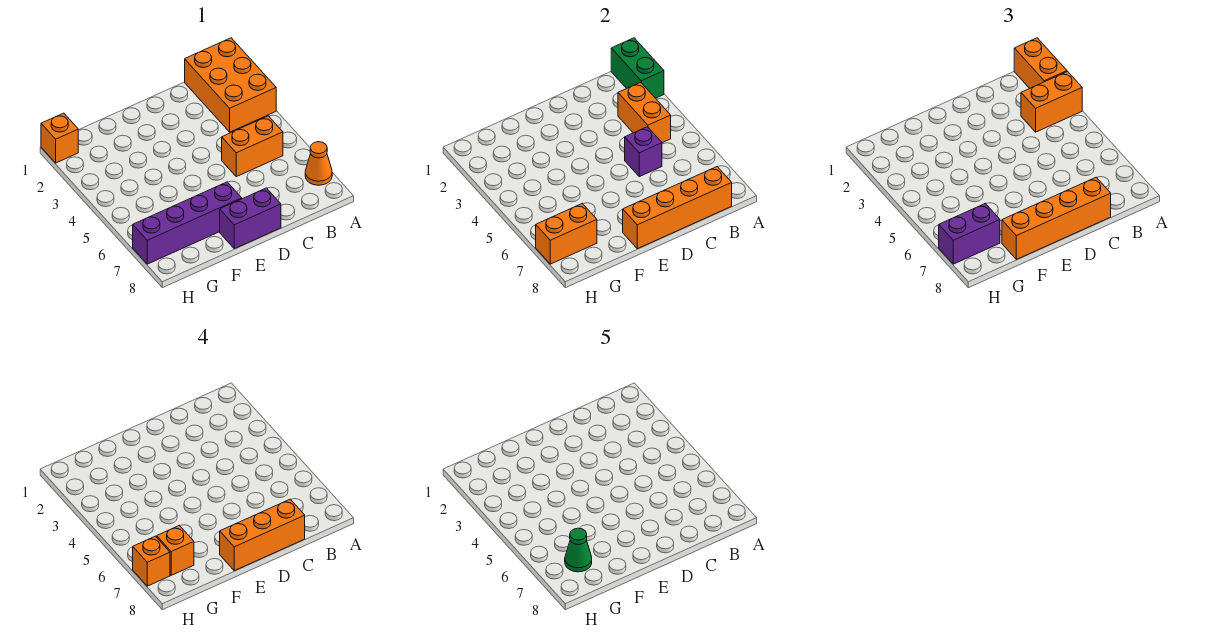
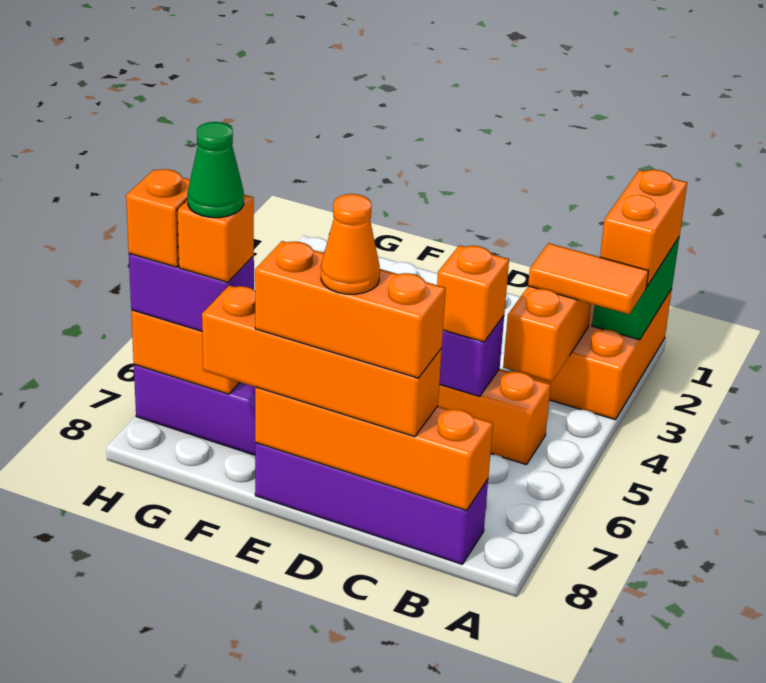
orange 1x2 brick [1021,72,1082,132] -> orange 1x2 tile [528,243,649,314]
orange 1x1 cone [305,142,332,185] -> orange 1x1 cone moved to [321,194,380,294]
purple 1x2 brick [220,188,281,249] -> purple 1x4 brick [255,443,488,564]
orange 1x1 brick [41,113,78,163] -> orange 1x1 brick moved to [437,245,509,342]

